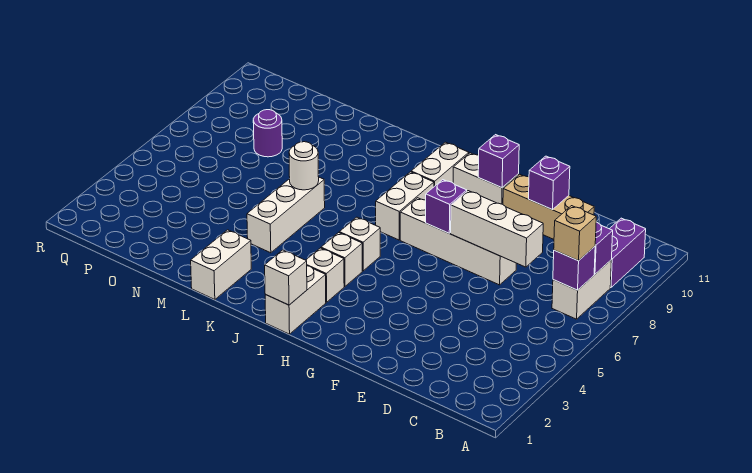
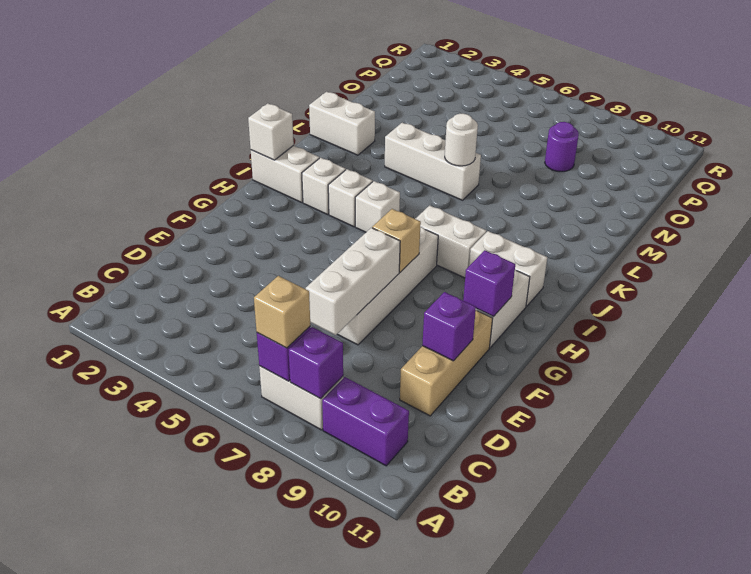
purple 1x1 brick [426,180,467,233] -> tan 1x1 brick [372,209,421,272]

